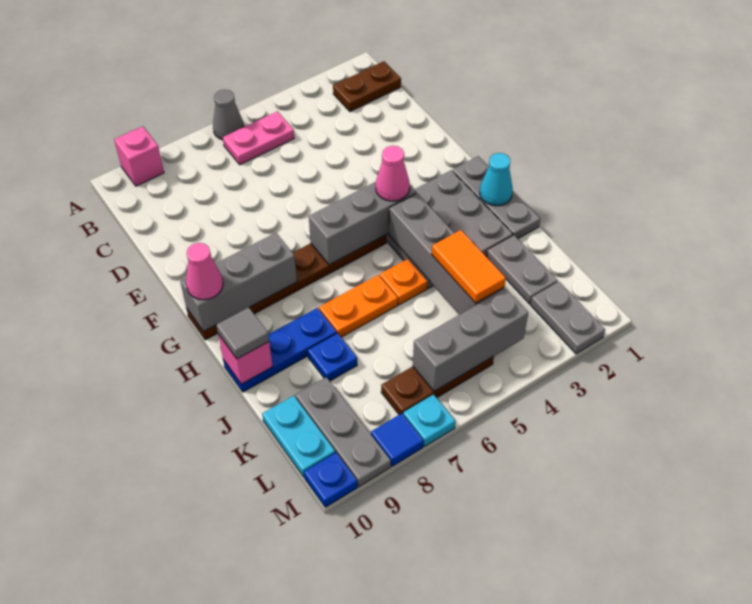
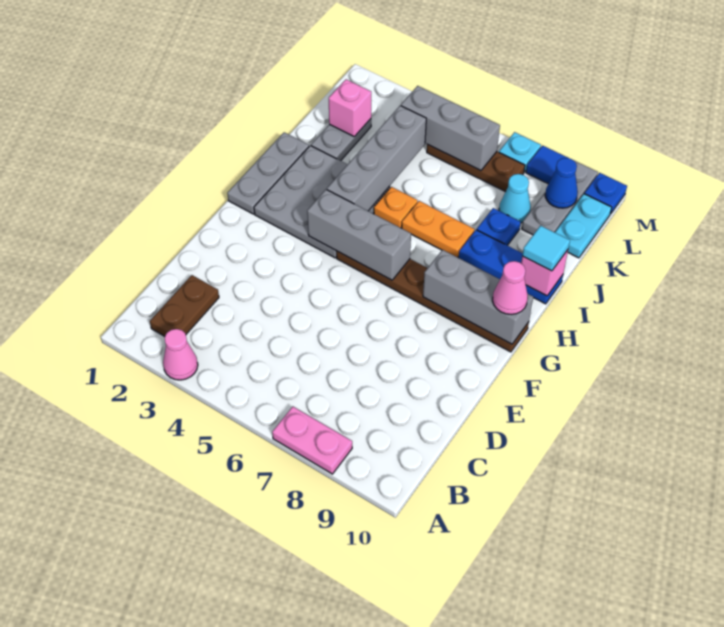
grey 1x1 cone [213,90,244,140] -> none
pink 1x1 brick [114,126,164,186] -> pink 1x1 brick moved to [329,79,371,137]
brown 1x2 plate [333,61,401,112] -> brown 1x2 plate turned to [150,275,219,336]
pink 1x2 plate [223,111,294,165] -> pink 1x2 plate moved to [272,407,352,474]
pink 1x1 cone [376,146,410,201] -> pink 1x1 cone moved to [163,329,198,380]
cyan 1x1 cone [480,153,513,206] -> cyan 1x1 cone moved to [499,174,531,223]
grey 1x1 tile [216,307,269,359] -> cyan 1x1 tile [522,226,570,271]
orange 1x2 tile [432,230,506,303] -> none
grey 1x2 plate [531,282,605,354] -> none
none -> blue 1x1 cone [545,158,578,208]

